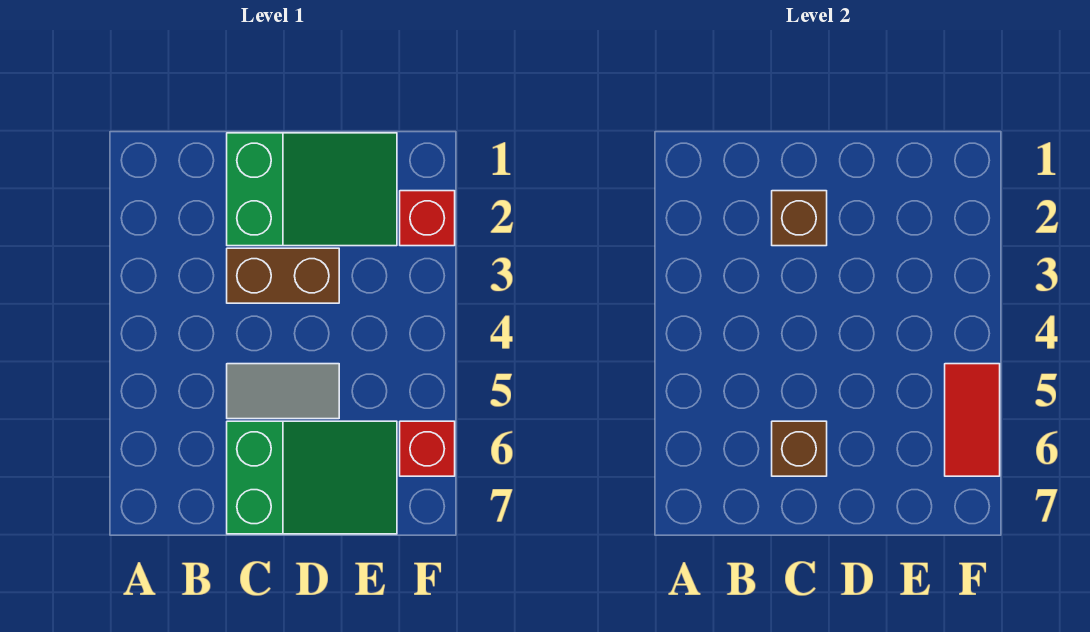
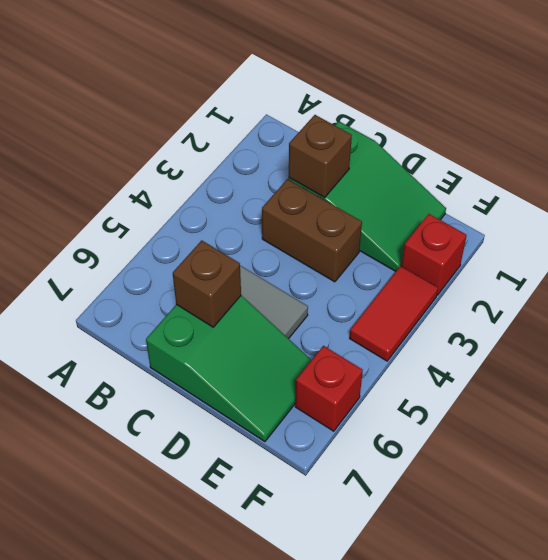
red 1x2 tile [945,364,1000,476] -> red 1x2 tile moved to [350,266,438,361]

